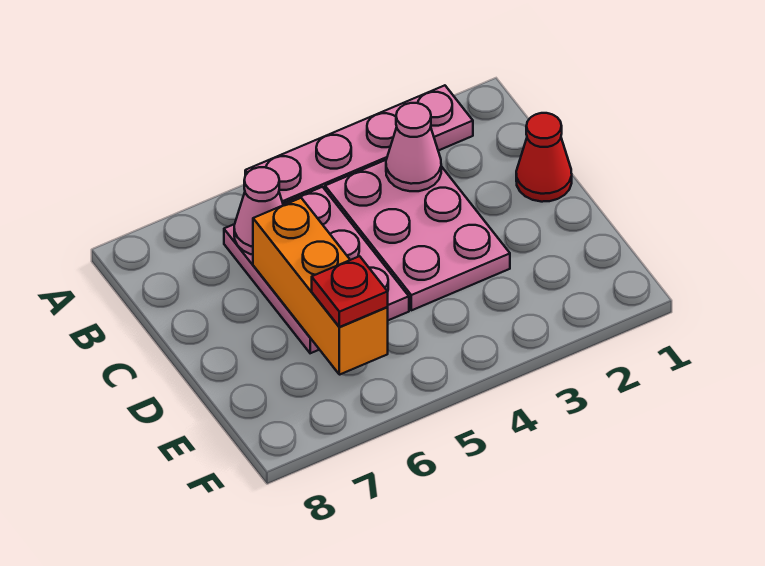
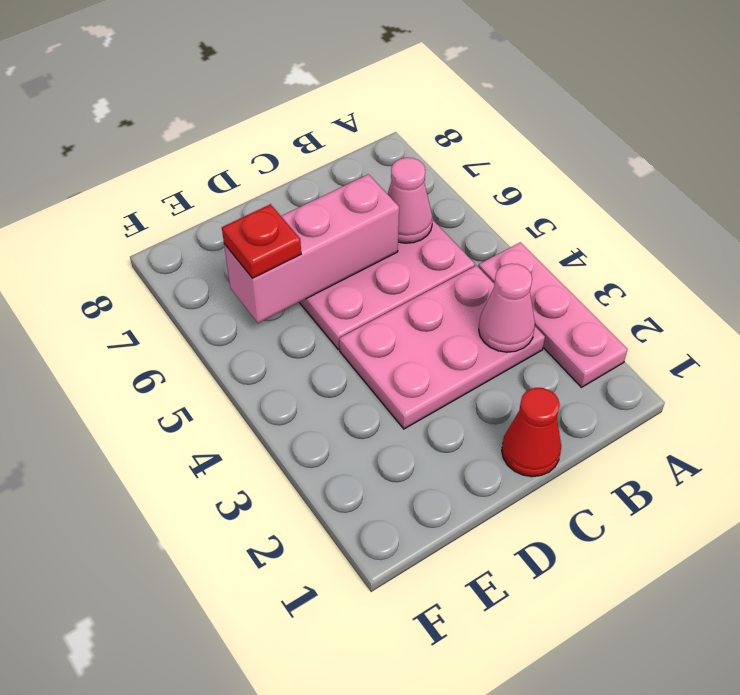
pink 1x4 plate [245,85,473,203] -> pink 1x3 plate [478,242,628,387]
orange 1x3 brick [253,198,388,375] -> pink 1x3 brick [224,174,399,323]

